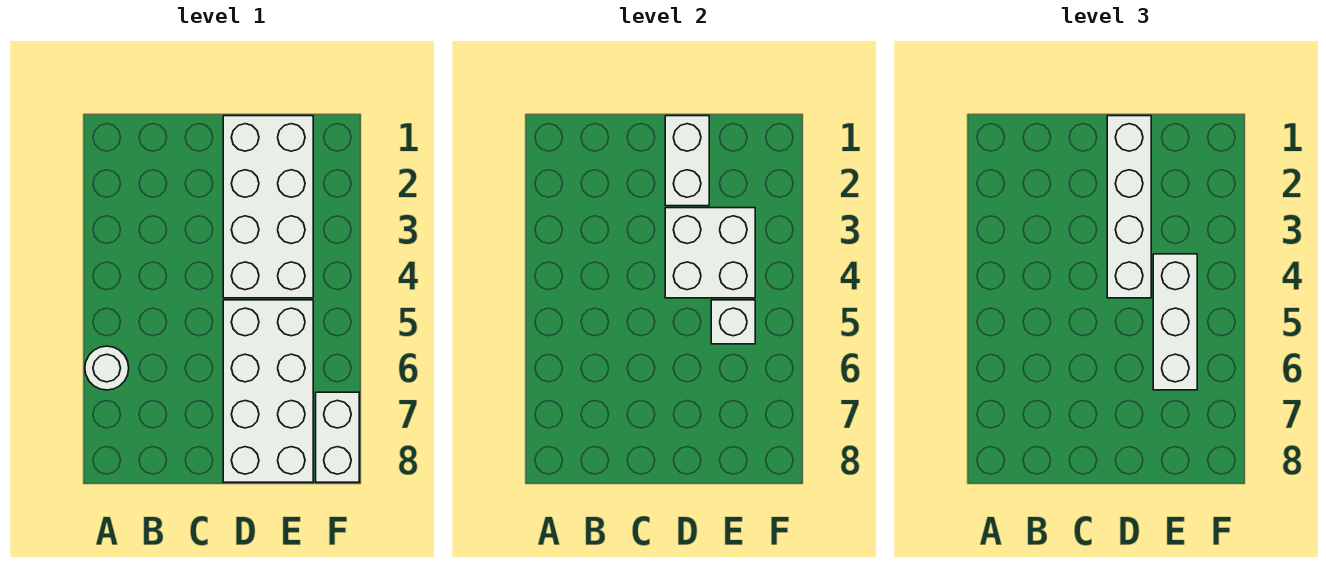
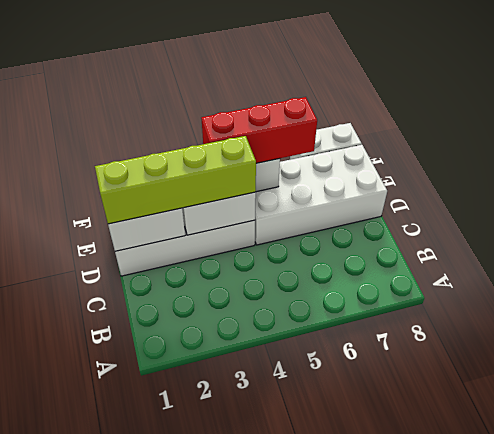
white 1x1 round brick [85,346,129,390] -> none
white 1x4 brick [1107,116,1151,298] -> lime 1x4 brick [95,136,256,224]
white 1x3 brick [1153,254,1197,390] -> red 1x3 brick [201,97,317,163]

